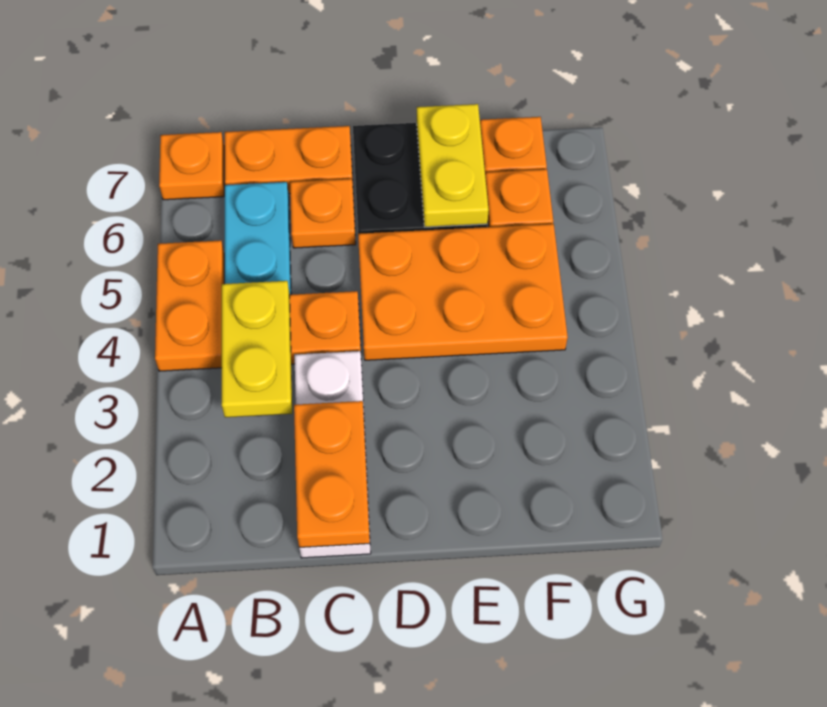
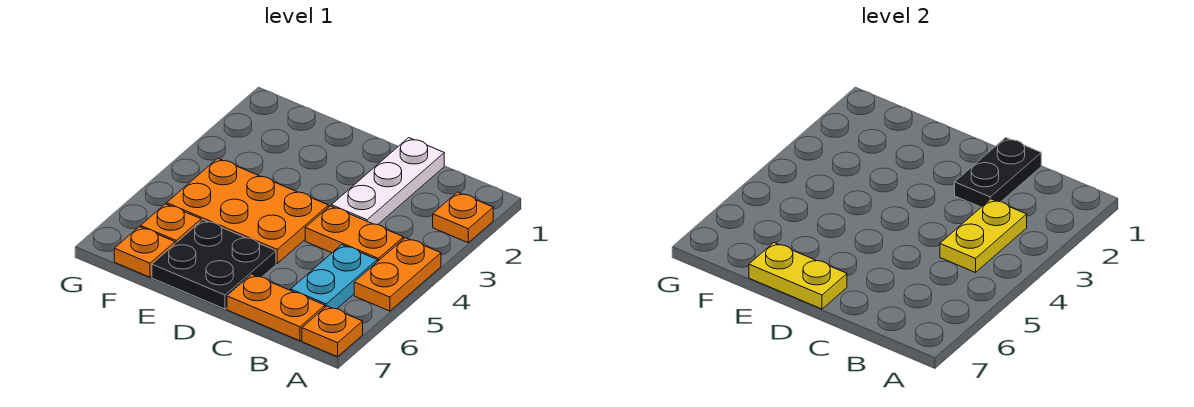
orange 1x2 plate [294,401,370,548] -> black 1x2 plate [955,138,1041,207]
orange 1x1 plate [290,179,356,248] -> orange 1x1 plate moved to [433,192,493,243]
yellow 1x2 plate [417,104,489,227] -> yellow 1x2 plate turned to [749,243,847,309]

